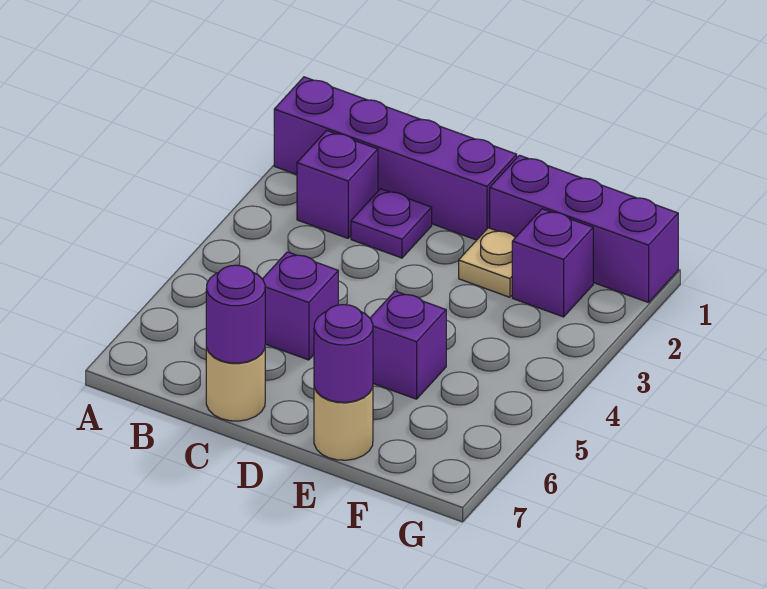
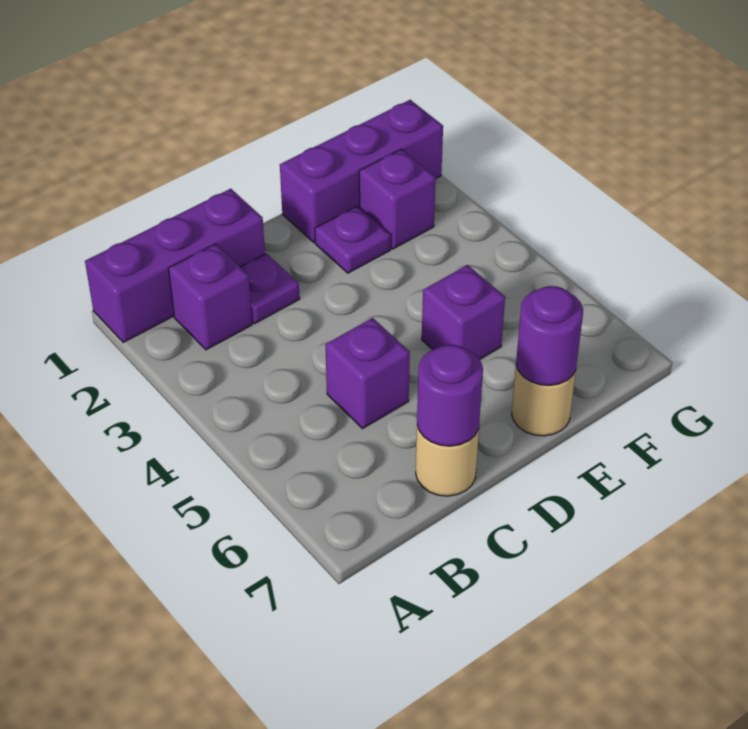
purple 1x4 brick [274,77,517,240] -> purple 1x3 brick [85,189,265,342]
tan 1x1 plate [459,228,515,297] -> purple 1x1 plate [315,206,391,273]

